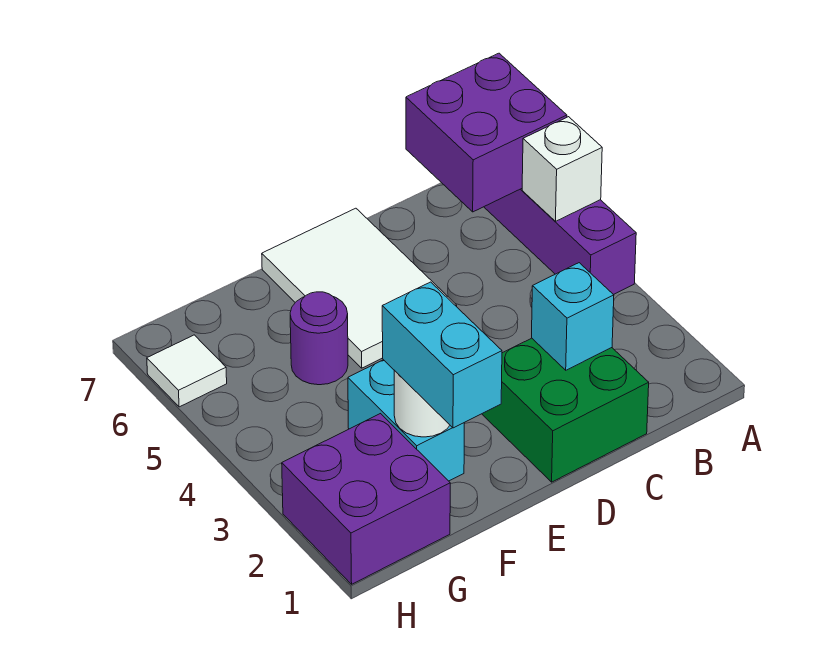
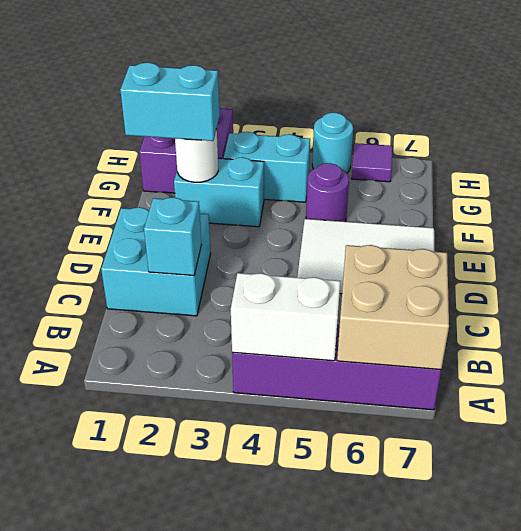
white 1x1 brick [522,117,602,221] -> white 1x2 brick [231,273,340,361]
purple 2x2 brick [406,53,567,212] -> tan 2x2 brick [337,245,449,370]
green 2x2 brick [482,338,649,482] -> cyan 2x2 brick [101,207,211,316]
none -> cyan 1x2 brick [224,132,310,202]
none -> cyan 1x1 round brick [312,113,353,173]
white 1x1 tile [147,335,227,407] -> purple 1x1 tile [352,143,393,182]

